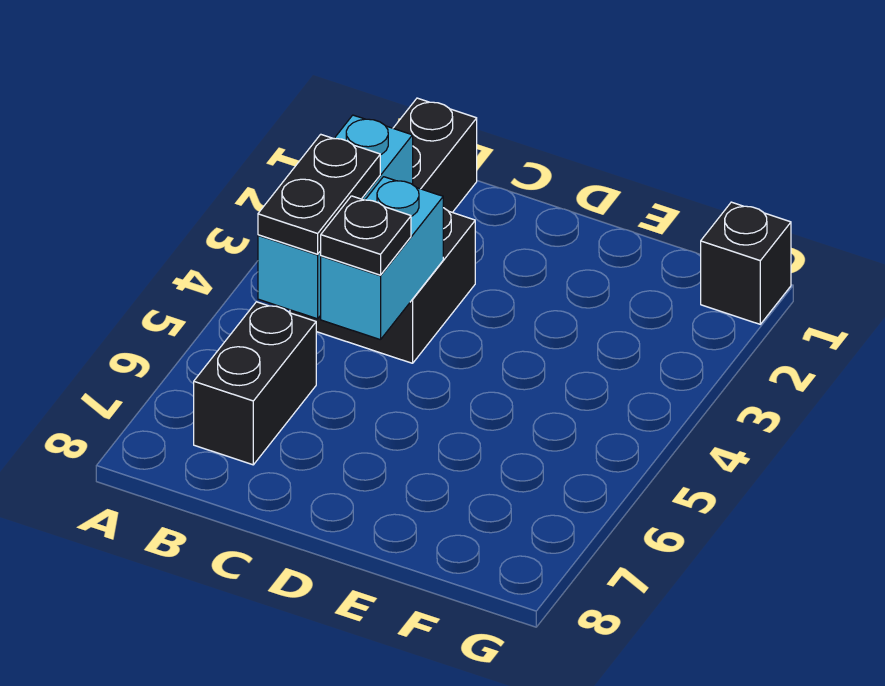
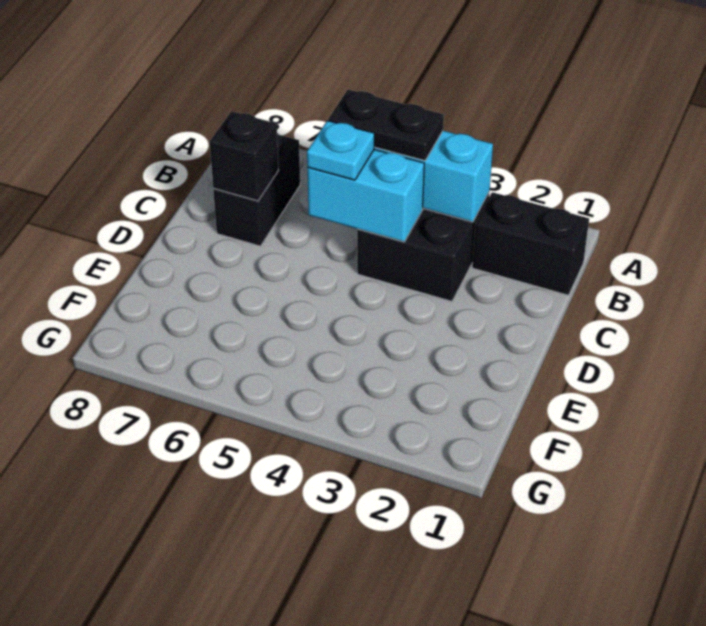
black 1x2 brick [194,302,316,465] -> black 1x2 brick turned to [213,133,300,246]
black 1x1 plate [321,196,411,275] -> cyan 1x1 plate [307,121,375,180]
black 1x1 brick [701,202,791,324] -> black 1x1 brick moved to [210,111,279,201]

